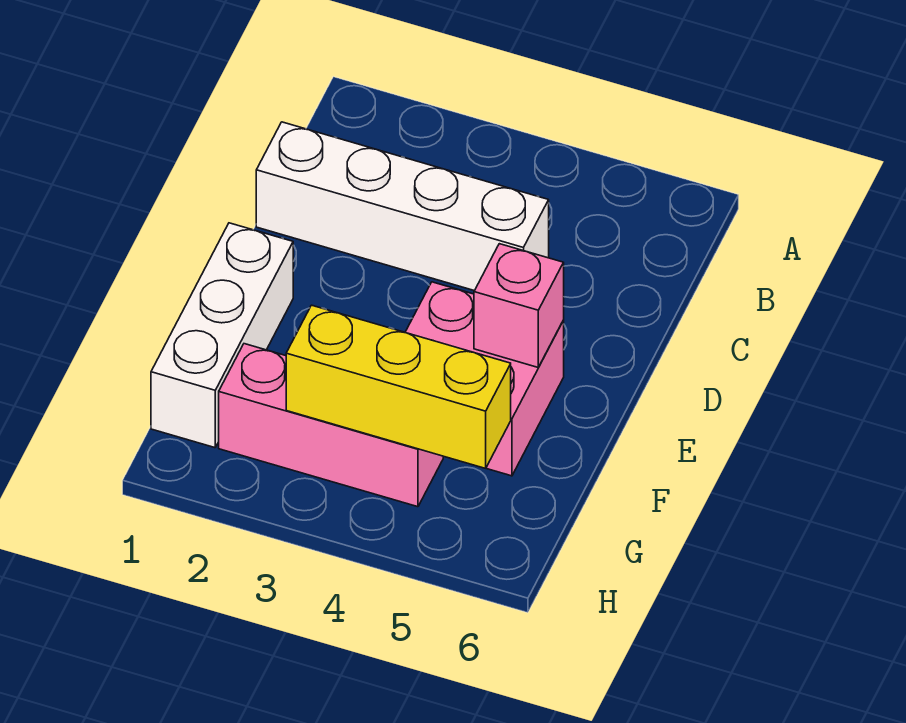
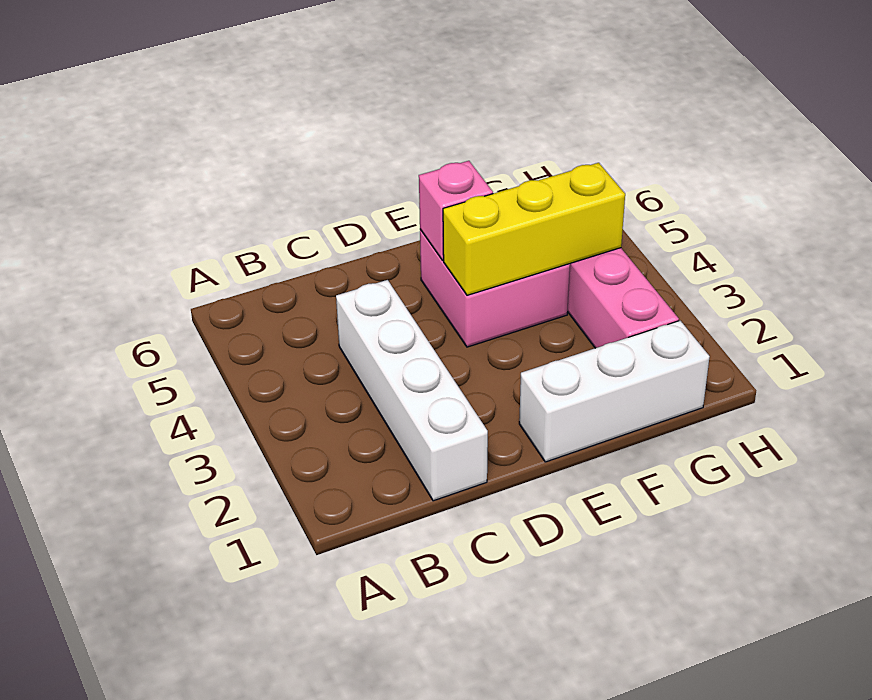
yellow 1x3 brick [286,305,511,468] -> yellow 1x3 brick turned to [443,163,625,295]

